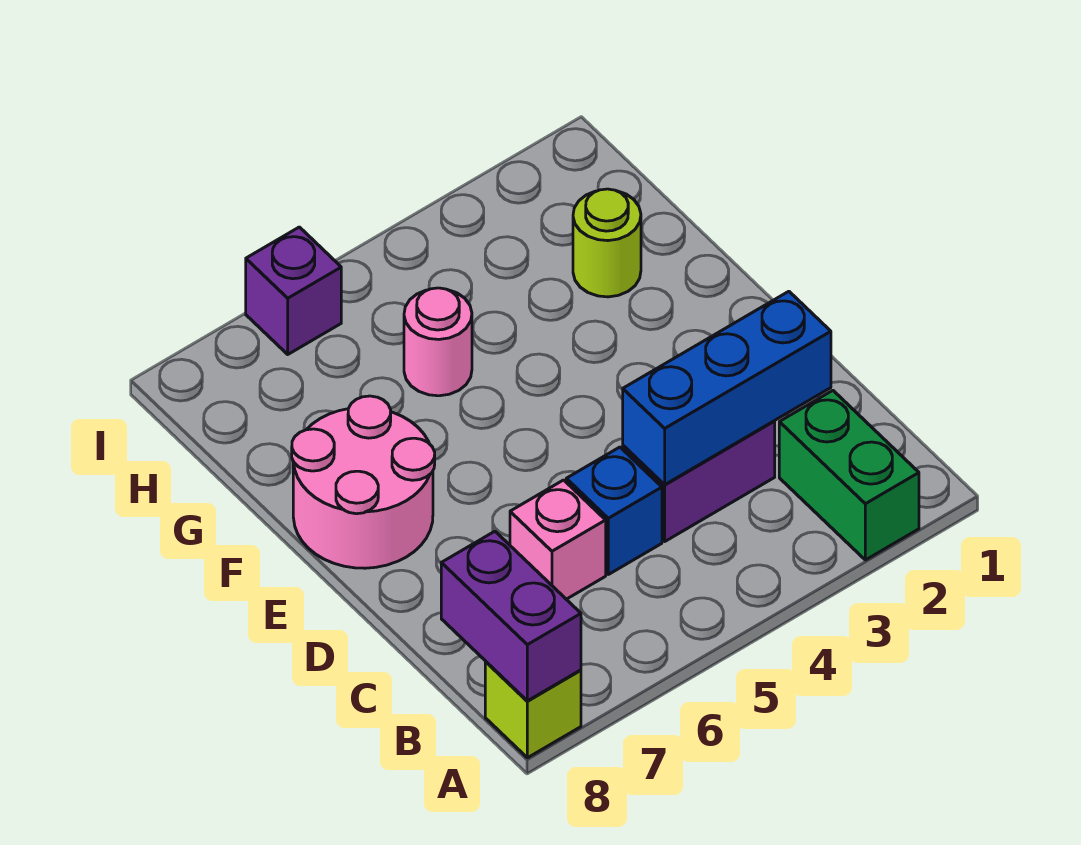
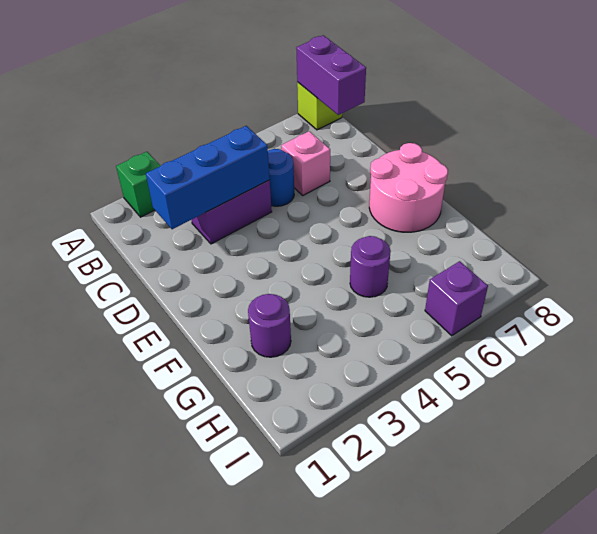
green 1x2 brick [779,391,919,560] -> green 1x1 brick [116,152,160,217]
blue 1x1 brick [566,447,662,574] -> blue 1x1 round brick [268,149,294,206]
lime 1x1 round brick [573,189,641,297] -> purple 1x1 round brick [248,294,291,357]
pink 1x1 round brick [404,288,472,396] -> purple 1x1 round brick [350,236,391,297]

